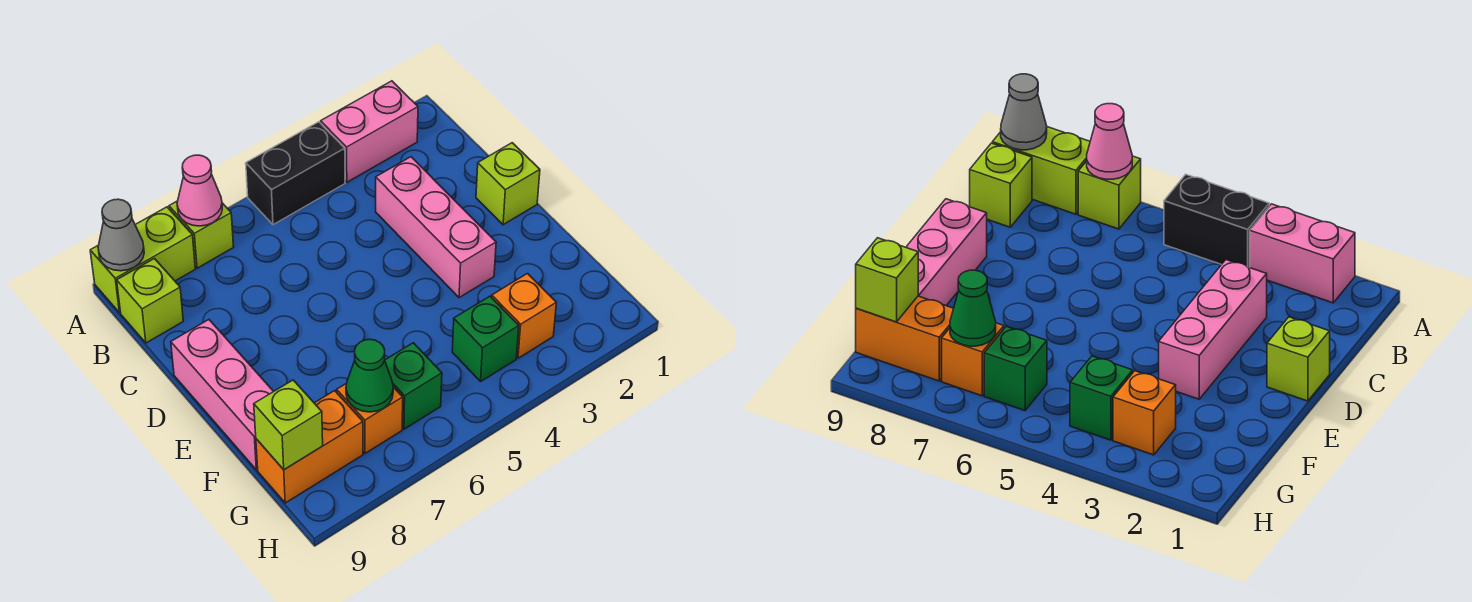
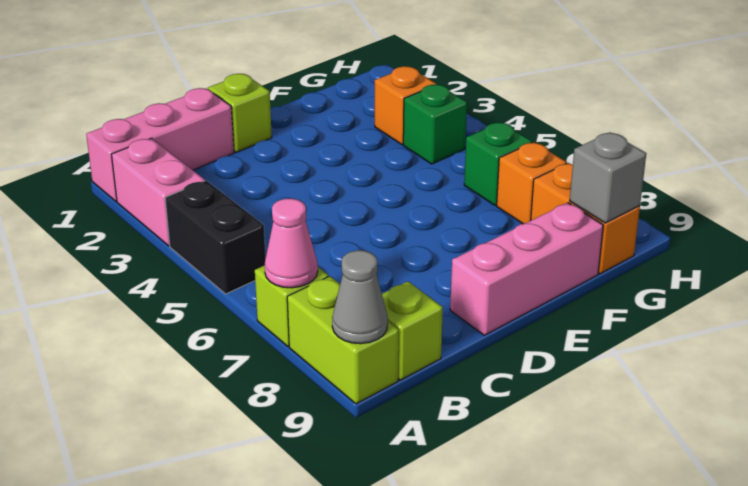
pink 1x3 brick [376,157,496,298] -> pink 1x3 brick moved to [86,88,234,201]
green 1x1 cone [346,339,393,412] -> none
lime 1x1 brick [254,380,323,470] -> grey 1x1 brick [570,132,646,223]

